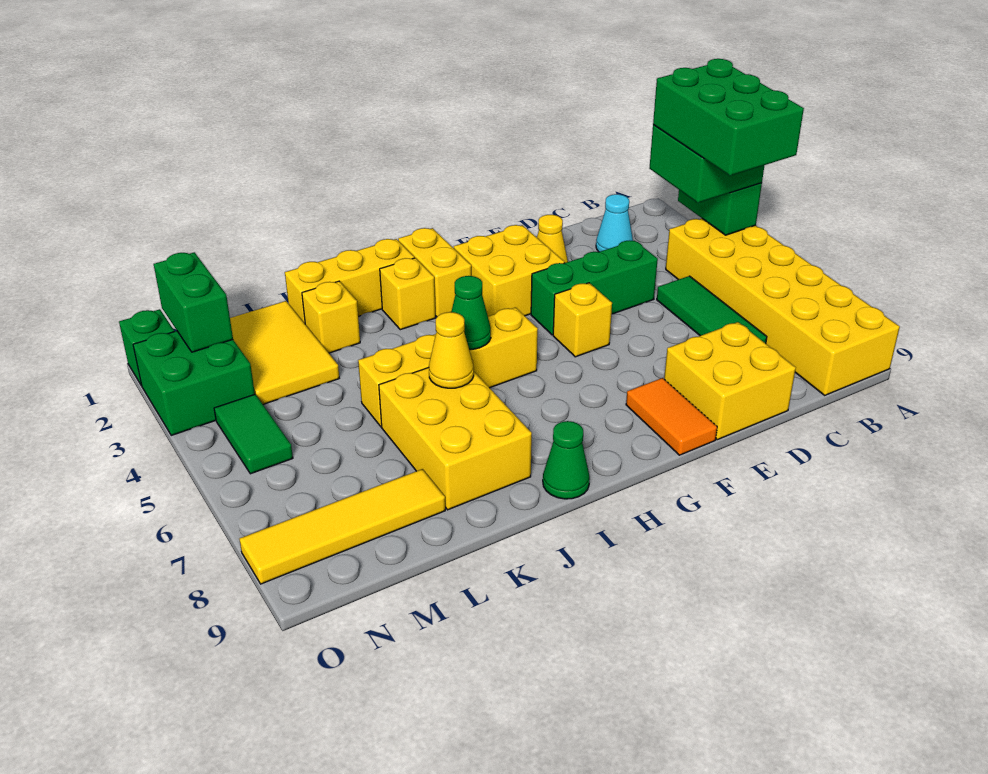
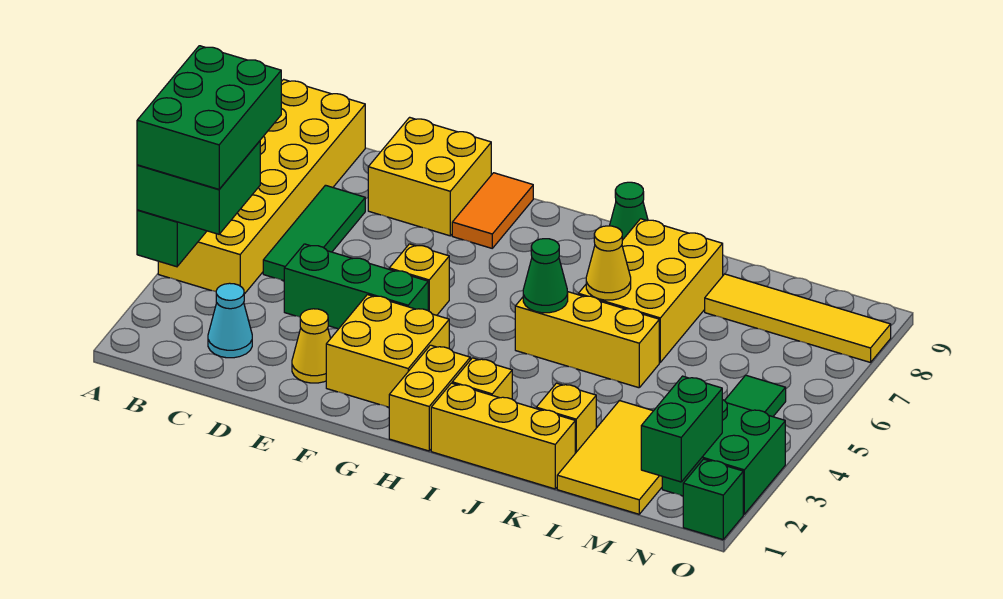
yellow 1x4 brick [358,307,538,427] -> yellow 1x3 brick [515,292,659,388]

